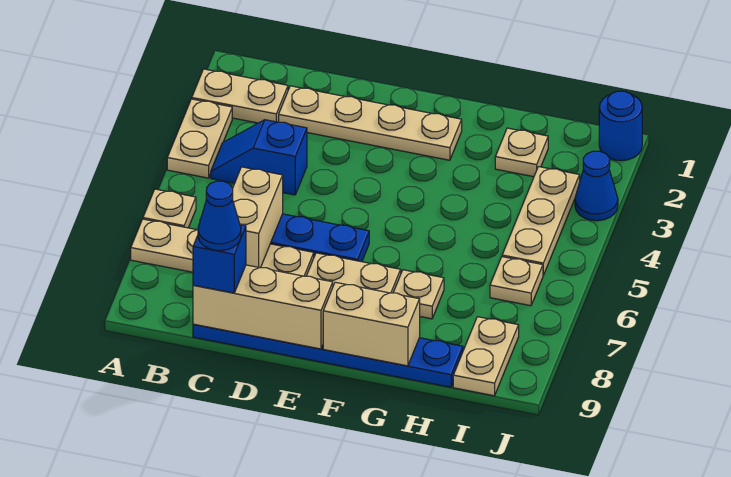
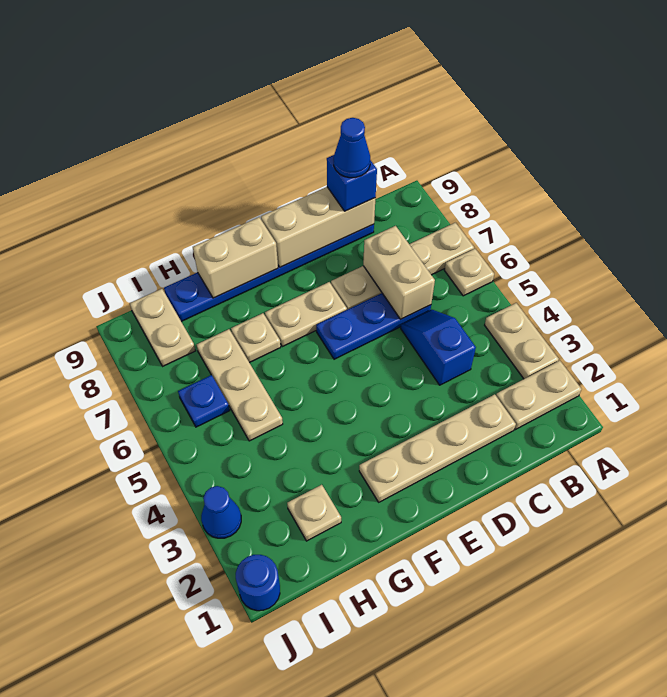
blue 1x2 slope [211,120,307,195] -> blue 1x2 slope turned to [401,310,476,385]
tan 1x3 plate [502,167,580,275] -> tan 1x3 plate moved to [197,329,283,441]
tan 1x1 plate [490,257,543,306] -> blue 1x1 plate [178,375,230,427]

